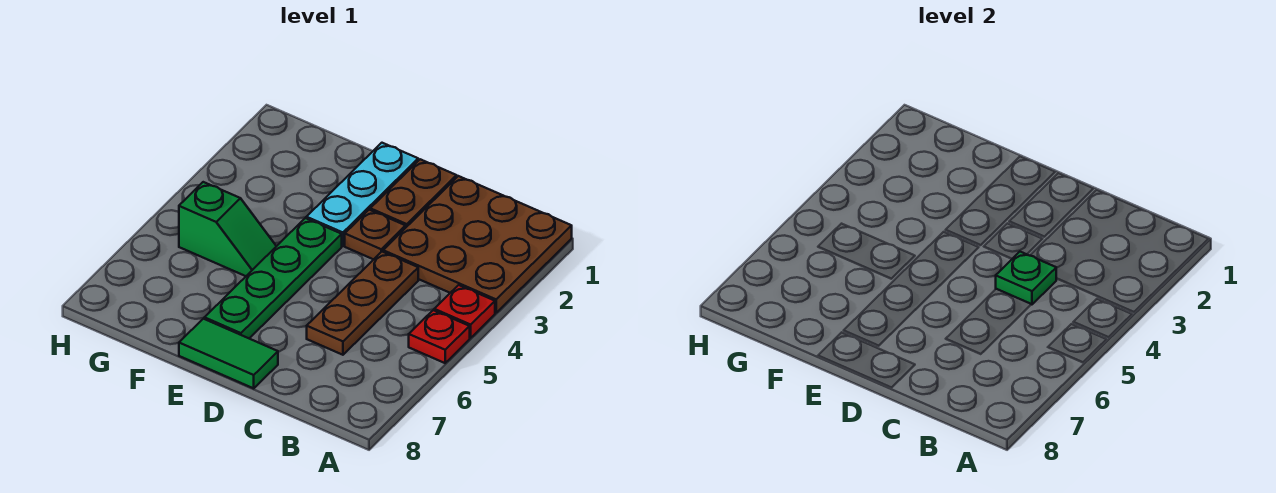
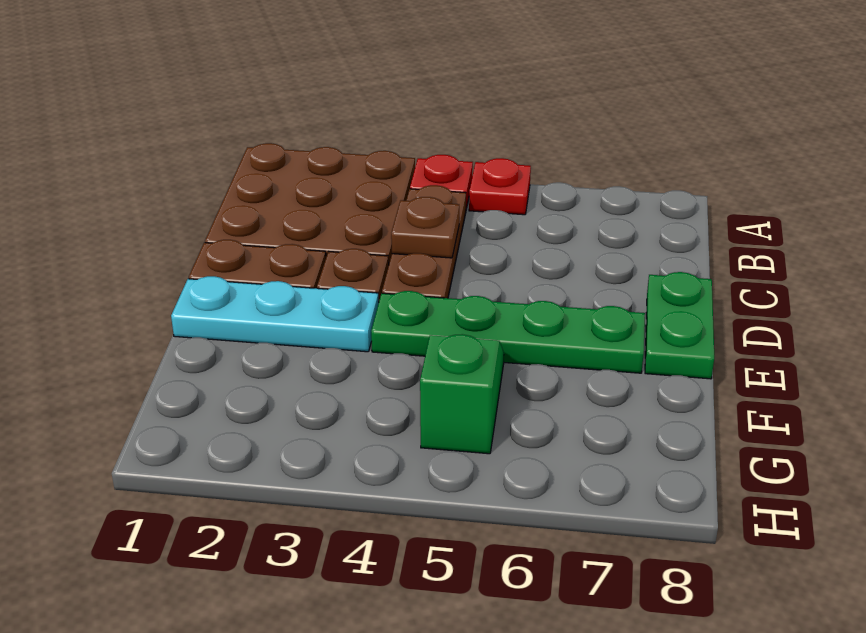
brown 1x3 plate [307,252,418,355] -> brown 1x3 plate turned to [382,185,466,298]
green 1x1 plate [996,252,1057,304] -> brown 1x1 plate [391,197,459,258]
green 1x2 tile [179,319,278,388] -> green 1x2 plate [645,272,714,379]

